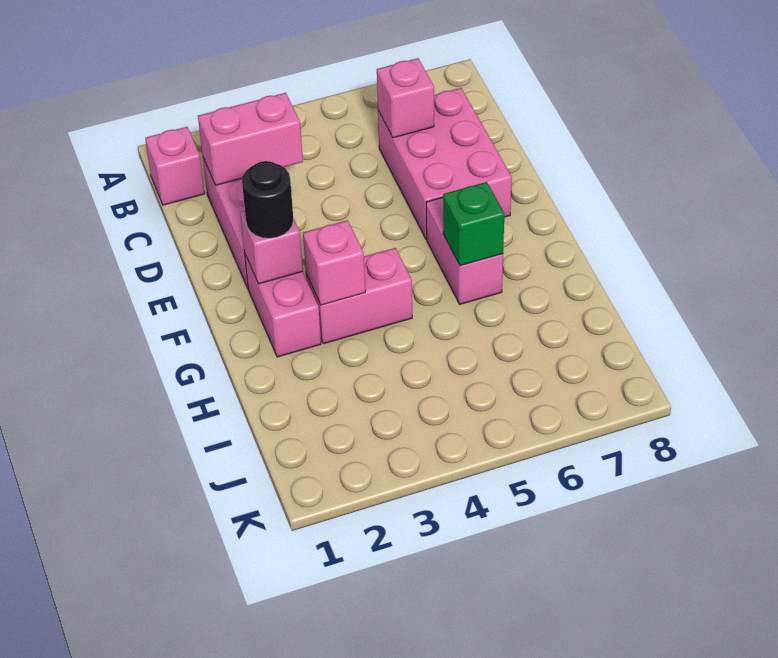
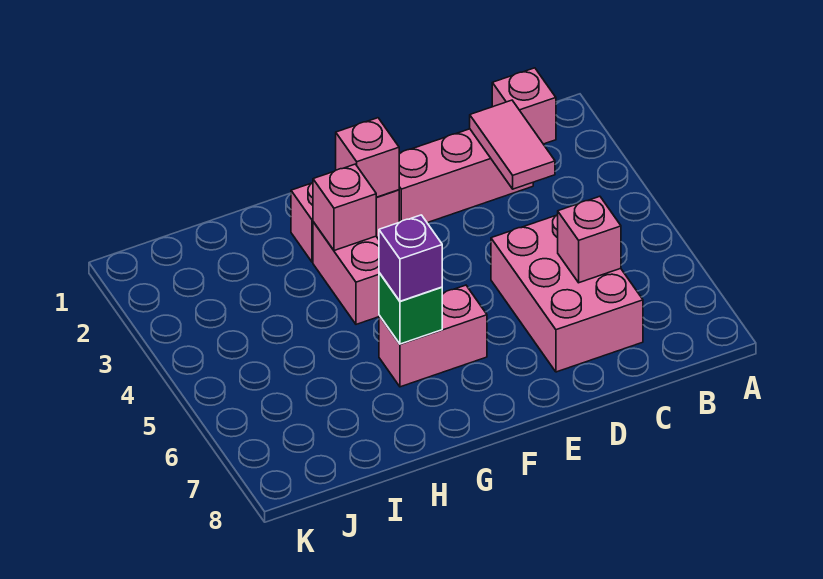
pink 1x2 brick [198,93,303,185] -> pink 1x2 tile [470,100,555,189]
pink 2x3 brick [378,88,512,239] -> pink 2x3 brick turned to [491,215,643,372]
black 1x1 round brick [242,161,293,238] -> none
none -> purple 1x1 brick [379,215,442,301]

